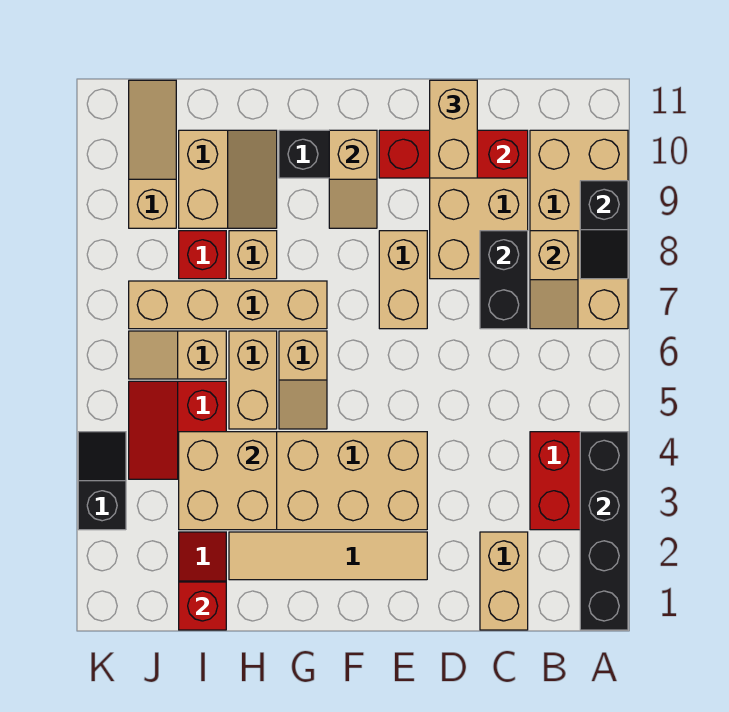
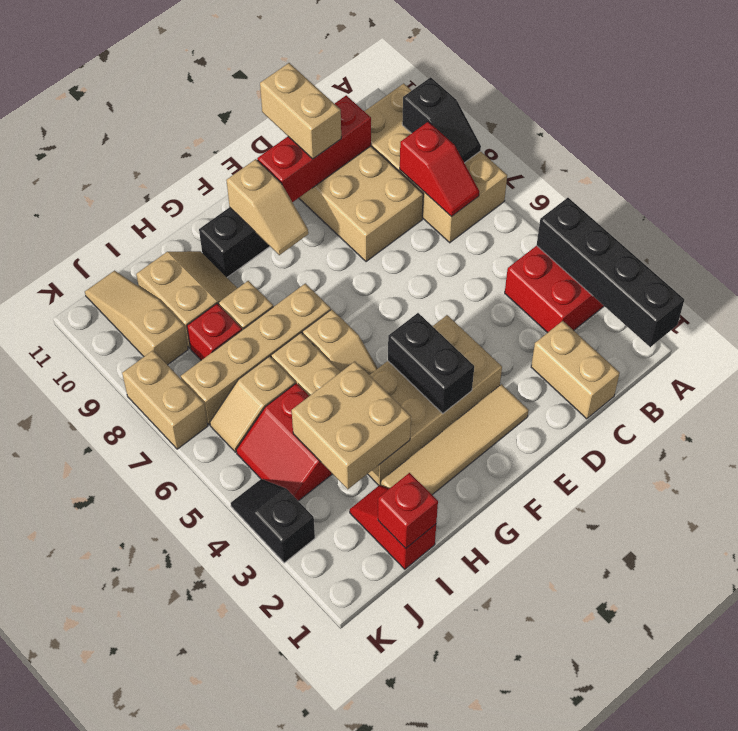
tan 1x2 slope [530,231,578,329] -> red 1x2 slope [400,122,479,217]
black 1x2 brick [480,231,528,329] -> black 1x2 brick moved to [388,313,474,413]
tan 1x2 brick [379,231,427,329] -> tan 1x2 brick moved to [122,351,208,449]

